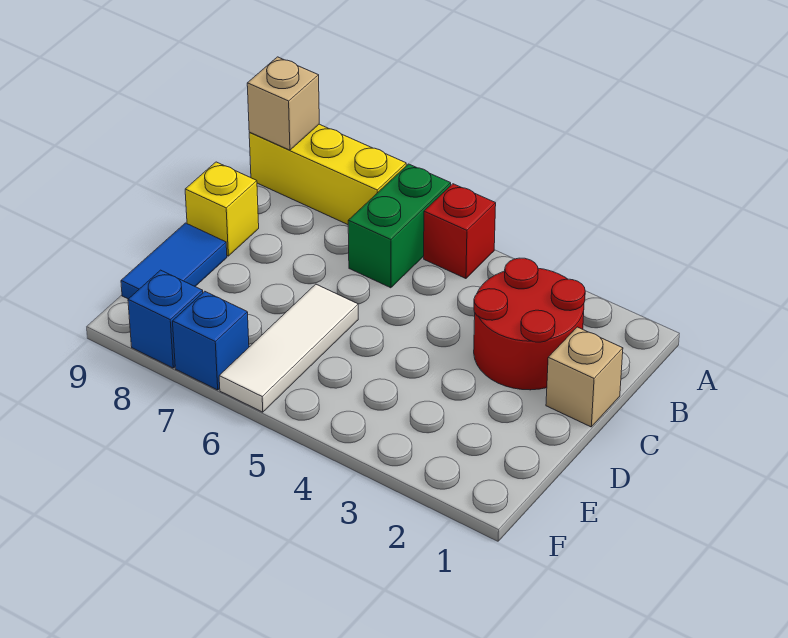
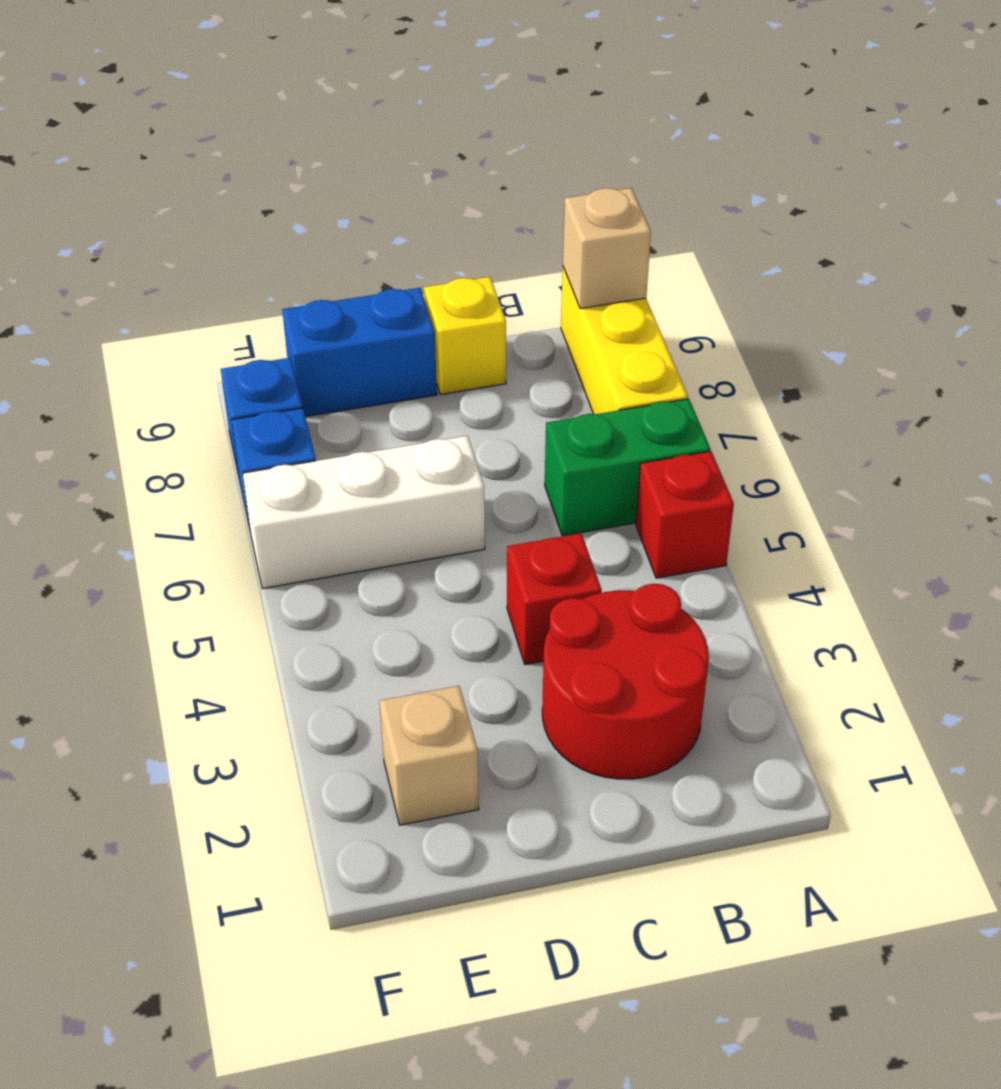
tan 1x1 brick [546,327,623,427] -> tan 1x1 brick moved to [380,686,479,825]
none -> red 1x1 brick [507,533,602,665]
white 1x3 tile [219,284,358,412] -> white 1x3 brick [243,436,485,589]
blue 1x2 tile [121,223,227,299] -> blue 1x2 brick [282,288,437,417]

